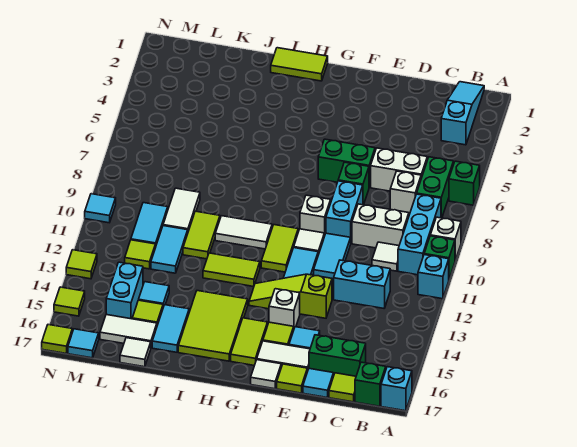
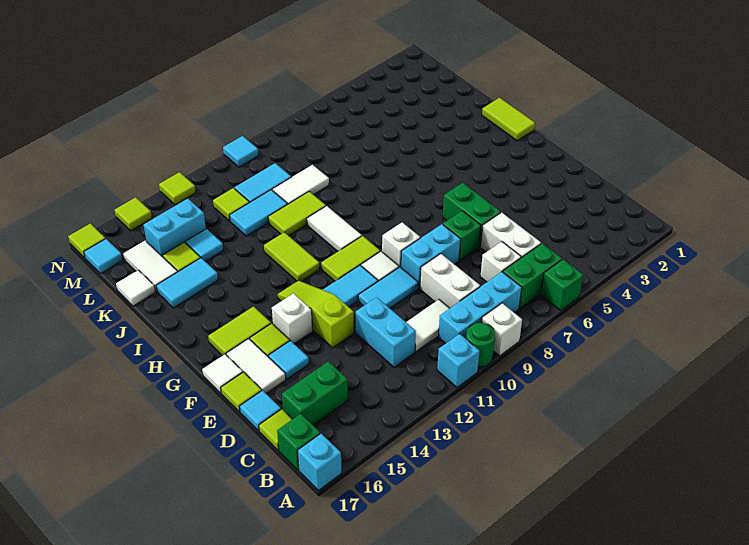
green 1x1 brick [424,236,455,279] -> green 1x1 round brick [466,323,495,367]
cyan 1x3 slope [441,82,484,145] -> none
white 1x1 tile [372,242,399,271] -> white 1x2 tile [406,300,450,352]
green 1x2 brick [309,335,366,376] -> green 1x2 brick turned to [282,361,348,425]
lime 2x3 tile [178,291,248,361] -> none

